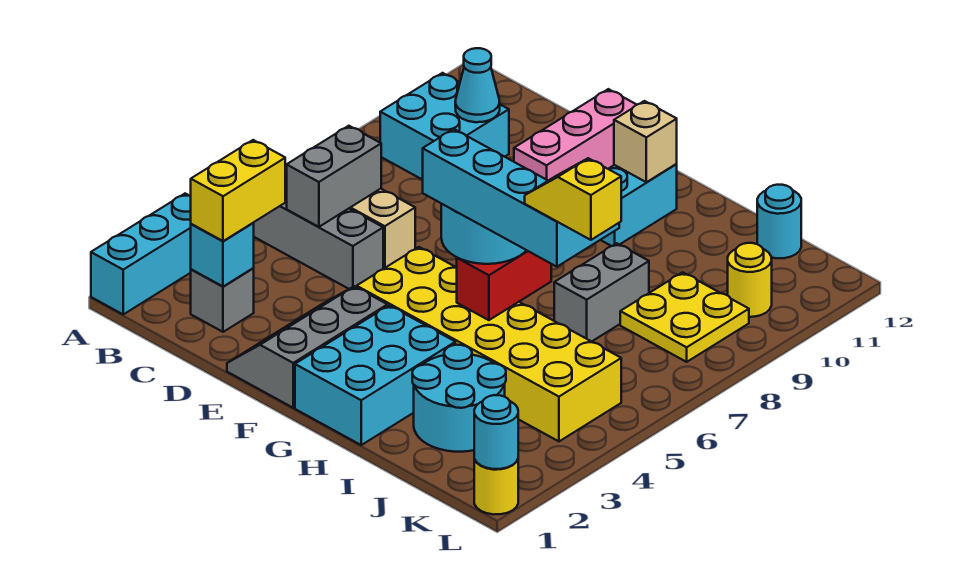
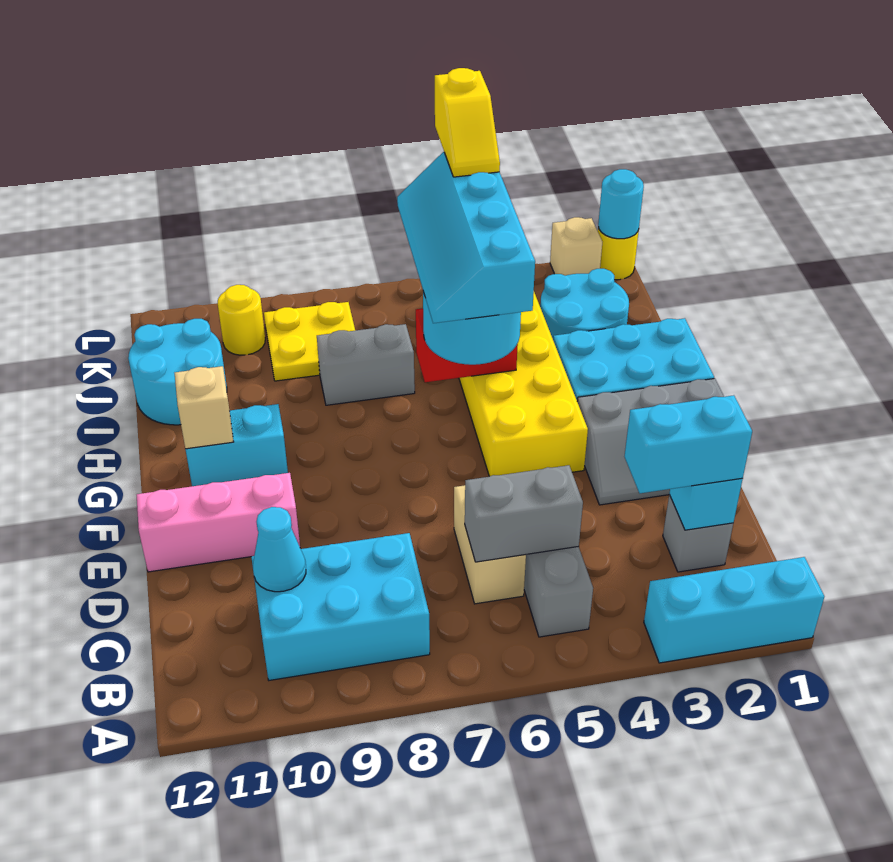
cyan 2x2 brick [380,73,509,180] -> cyan 2x3 brick [251,533,430,680]
yellow 1x2 brick [191,140,285,241] -> cyan 1x2 brick [624,395,752,493]
cyan 1x1 round brick [757,185,801,258] -> cyan 2x2 round brick [128,319,227,425]
none -> tan 1x1 brick [550,217,602,276]

